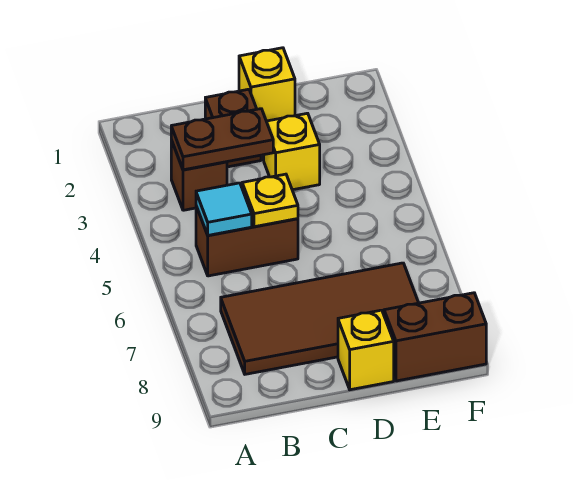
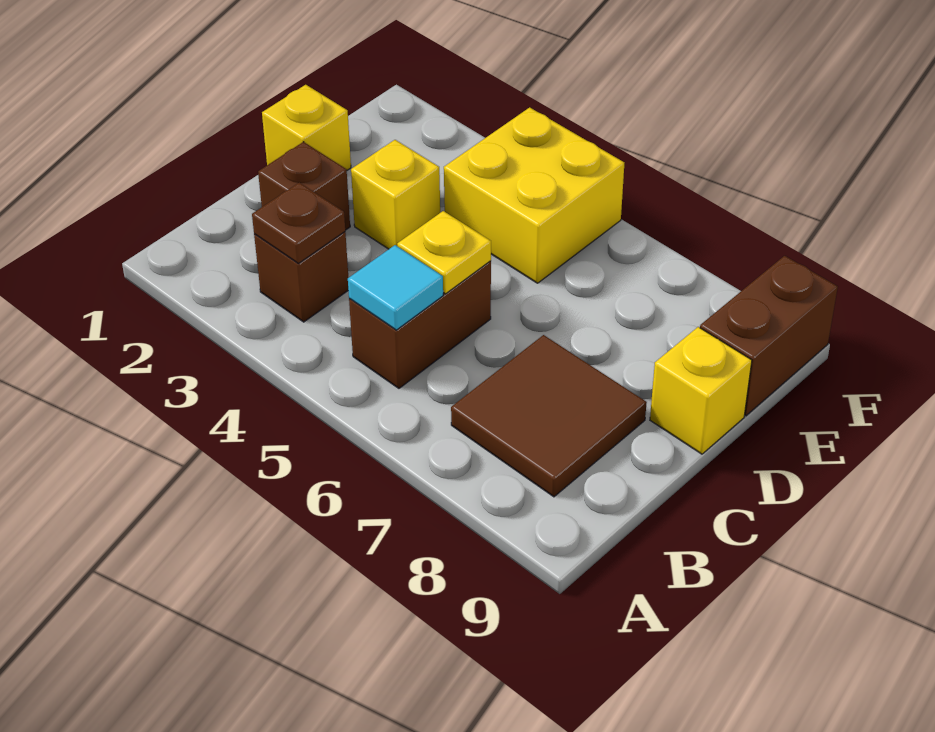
brown 1x2 plate [171,109,273,170] -> brown 1x1 plate [252,183,345,263]
brown 2x4 tile [221,263,418,374] -> brown 2x2 tile [451,335,647,497]
none -> yellow 2x2 brick [444,107,624,283]

